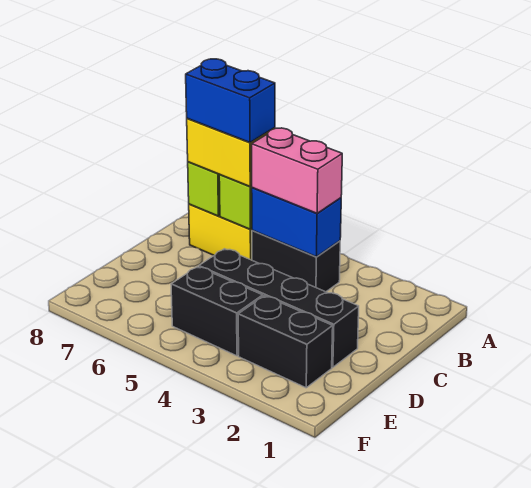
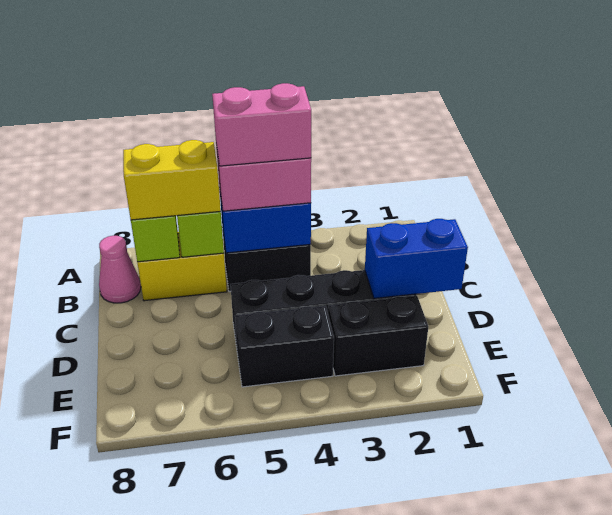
none -> pink 1x2 brick [212,83,311,166]
blue 1x2 brick [186,59,275,143] -> blue 1x2 brick moved to [365,219,468,298]
none -> pink 1x1 cone [99,236,141,303]

